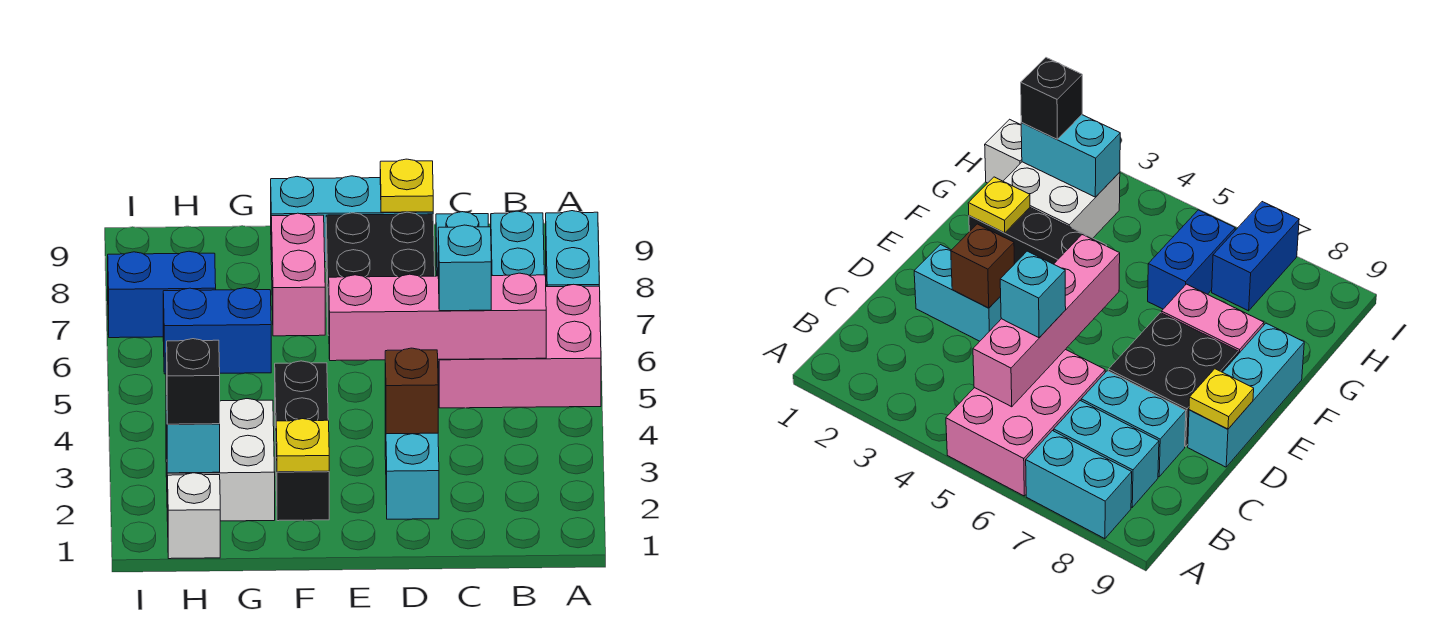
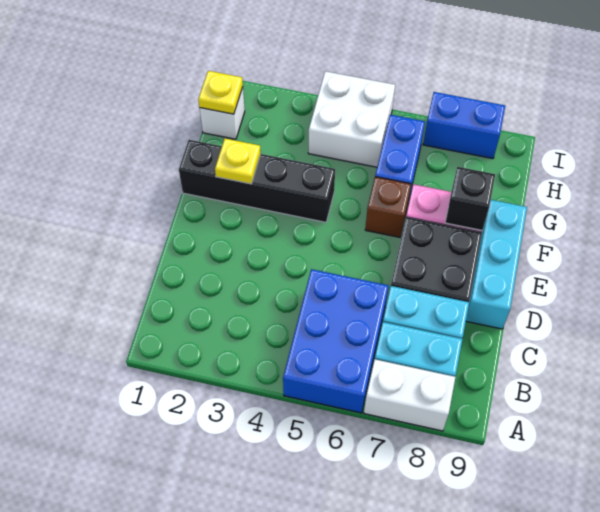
pink 2x3 brick [438,284,601,408] -> blue 2x3 brick [283,269,388,413]
cyan 1x2 brick [546,211,599,287] -> white 1x2 brick [364,359,455,431]
pink 1x4 brick [329,273,546,361] -> none
cyan 1x1 brick [438,225,491,311] -> none
cyan 1x2 brick [385,412,439,519] -> none
brown 1x1 brick [385,348,438,434] -> brown 1x1 brick moved to [365,177,411,237]
yellow 1x1 plate [380,159,433,212] -> yellow 1x1 plate moved to [198,71,243,114]
black 1x3 brick [275,361,329,521] -> black 1x4 brick [179,140,335,222]
white 2x2 brick [166,399,275,521] -> white 2x2 brick moved to [308,71,395,167]
cyan 1x2 brick [166,353,220,473] -> none
black 1x1 brick [167,339,220,424] -> black 1x1 brick moved to [445,167,495,231]
blue 1x2 brick [108,251,216,338] -> blue 1x2 brick turned to [423,92,505,159]

